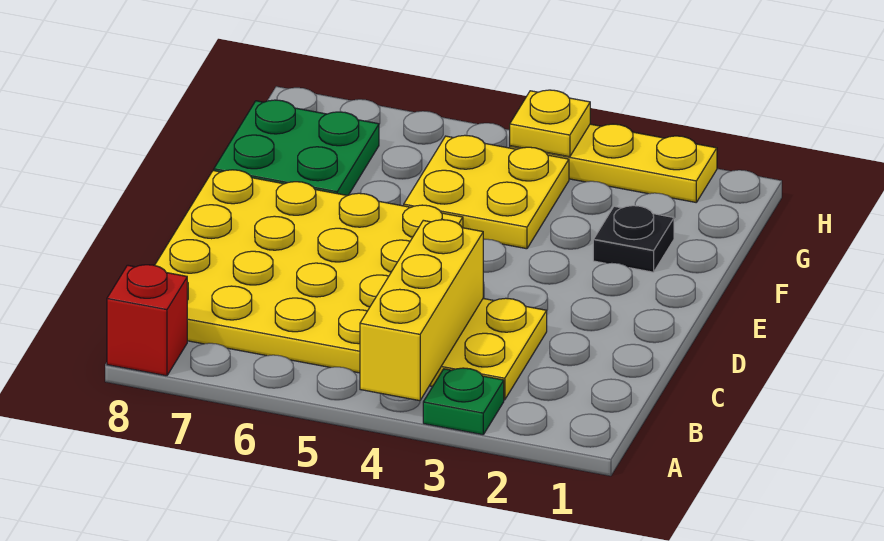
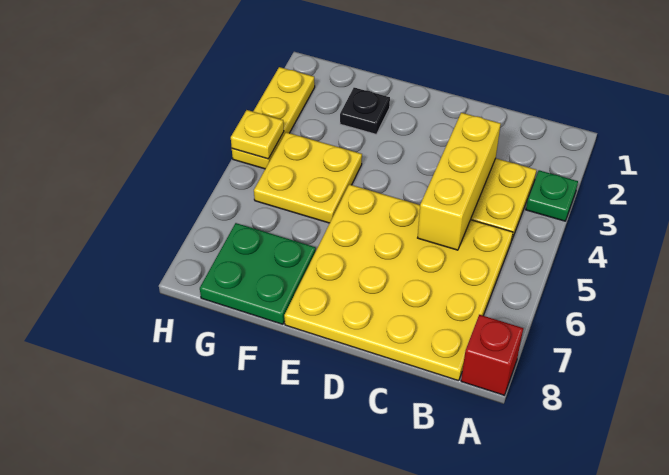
yellow 1x3 brick [360,220,483,401] -> yellow 1x3 brick turned to [418,113,501,250]

